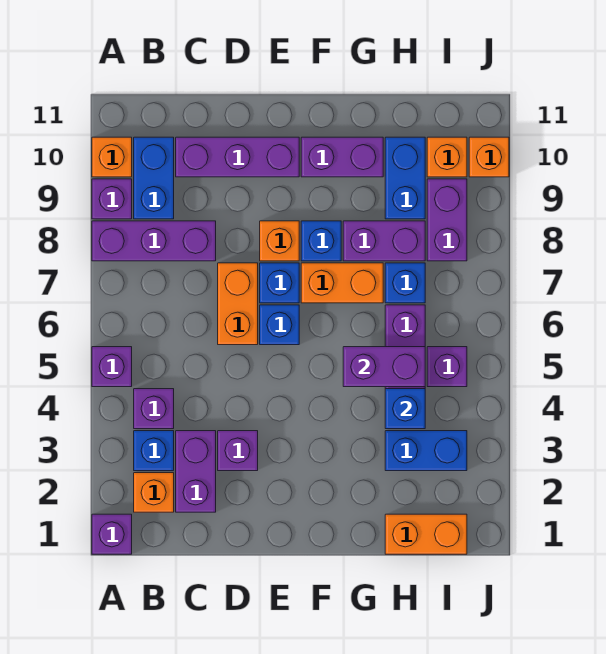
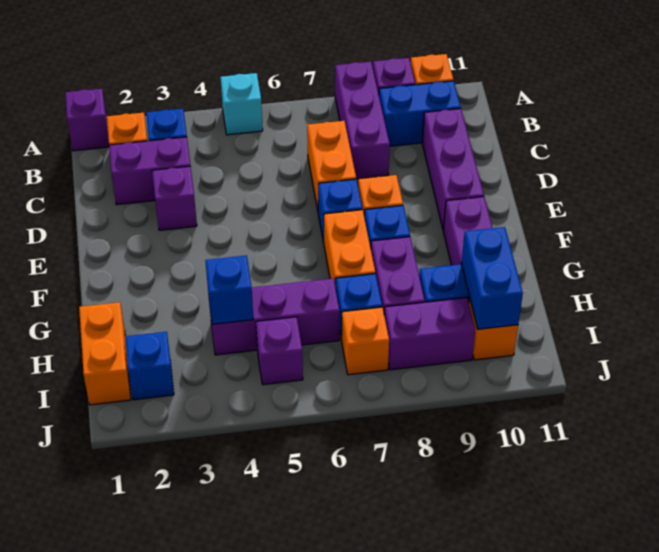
purple 1x1 brick [92,347,132,387] -> cyan 1x1 brick [220,73,263,135]
purple 1x1 brick [134,389,174,429] -> none
orange 1x2 brick [218,263,258,345] -> orange 1x2 brick turned to [307,121,356,210]
blue 1x1 brick [260,305,299,345] -> blue 1x1 brick moved to [125,332,174,400]
purple 1x2 brick [343,347,425,387] -> none
blue 1x2 brick [385,431,467,471] -> blue 1x2 brick moved to [462,227,523,329]
orange 1x1 brick [469,137,509,177] -> orange 1x1 brick moved to [342,307,389,375]

